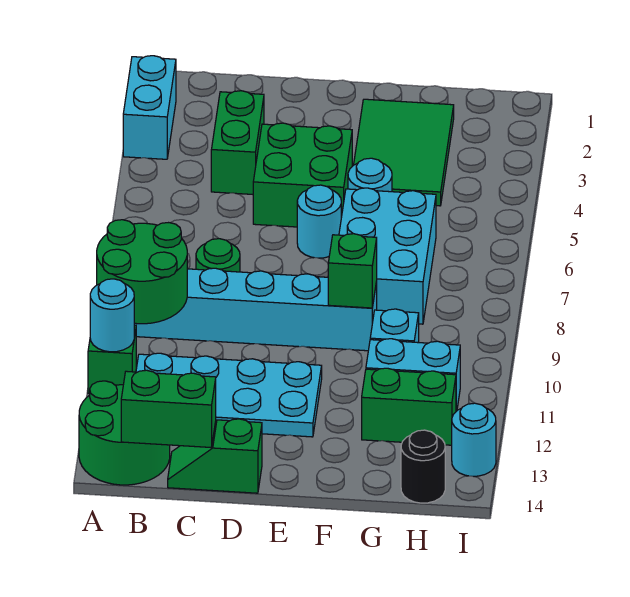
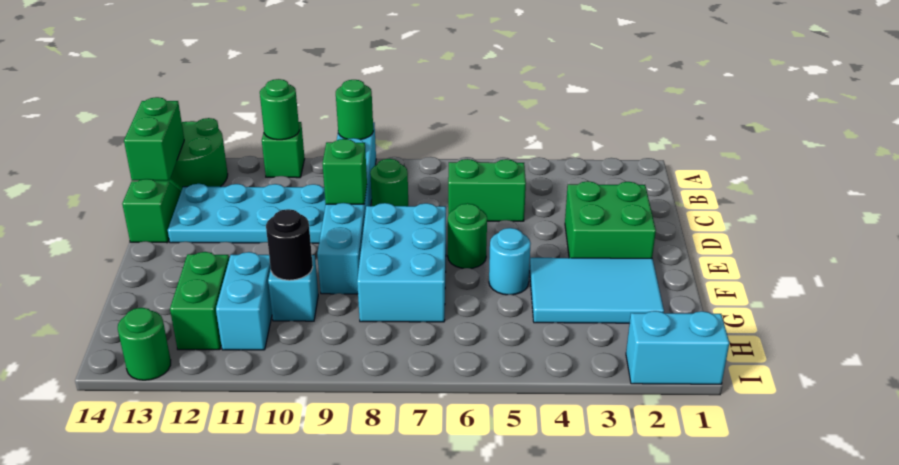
cyan 1x2 brick [123,56,176,159] -> cyan 1x2 brick moved to [626,311,729,384]
green 2x2 round brick [97,220,187,324] -> green 1x1 round brick [336,80,373,140]
cyan 1x1 round brick [90,279,134,352] -> green 1x1 round brick [260,79,299,140]
cyan 2x4 plate [136,353,322,437] -> cyan 2x4 plate turned to [168,184,326,243]
green 1x2 brick [211,91,264,194] -> green 1x2 brick moved to [448,159,526,221]
green 2x2 brick [253,123,352,227] -> green 2x2 brick moved to [565,181,656,258]
cyan 1x1 round brick [297,185,341,258] -> green 1x1 round brick [448,204,487,268]
green 2x3 tile [354,99,454,206] -> cyan 2x3 tile [530,258,664,323]
cyan 2x3 brick [339,188,436,324] -> cyan 2x3 brick turned to [357,203,446,322]
green 1x1 brick [328,234,377,308] -> green 1x1 brick moved to [322,139,367,204]
black 1x1 round brick [401,430,445,503] -> black 1x1 round brick moved to [266,209,313,280]
cyan 1x1 round brick [452,403,496,476] -> green 1x1 round brick [118,308,171,380]

